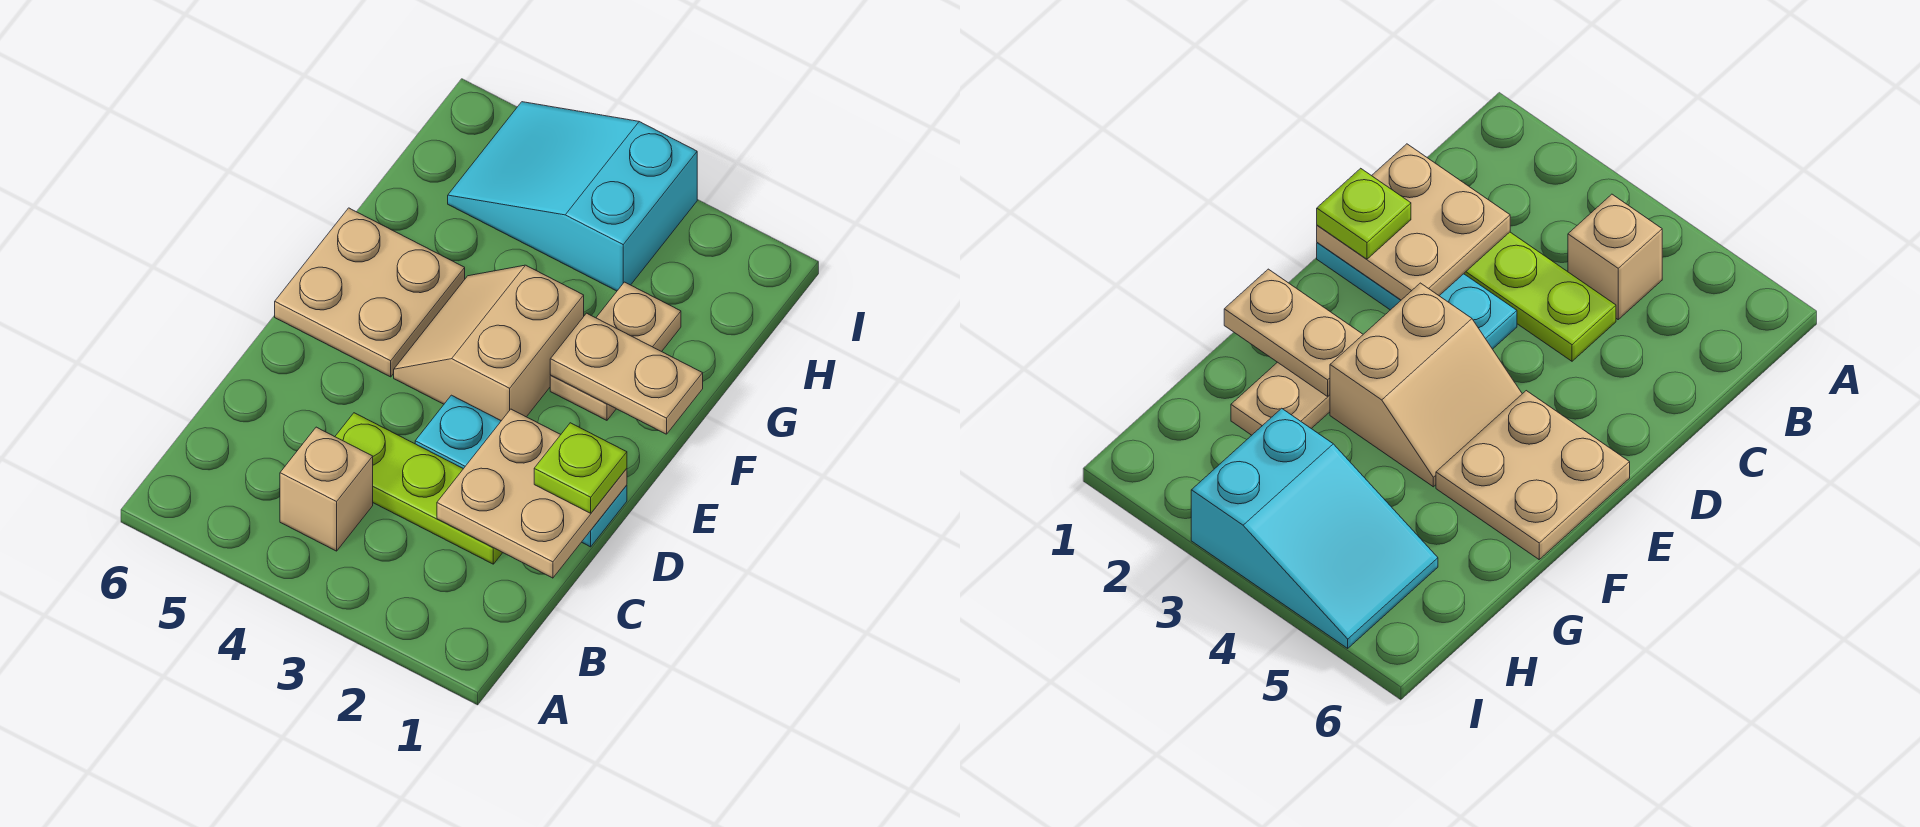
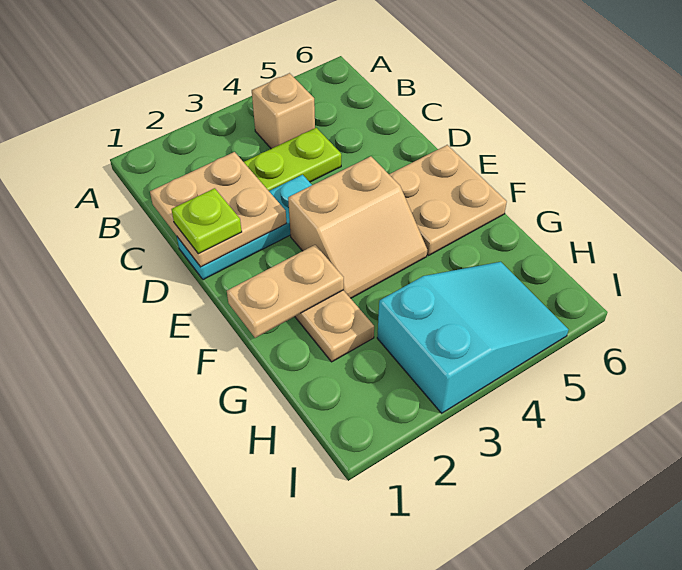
tan 2x2 slope [394,265,584,421] -> tan 2x2 slope turned to [288,156,427,298]

